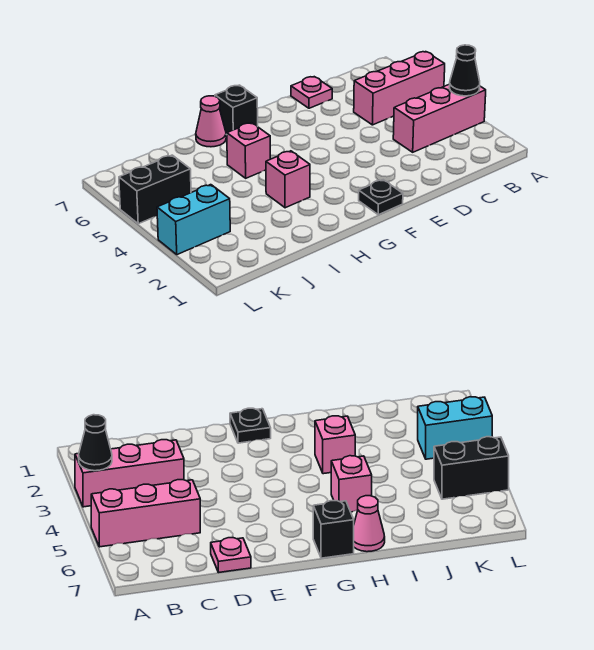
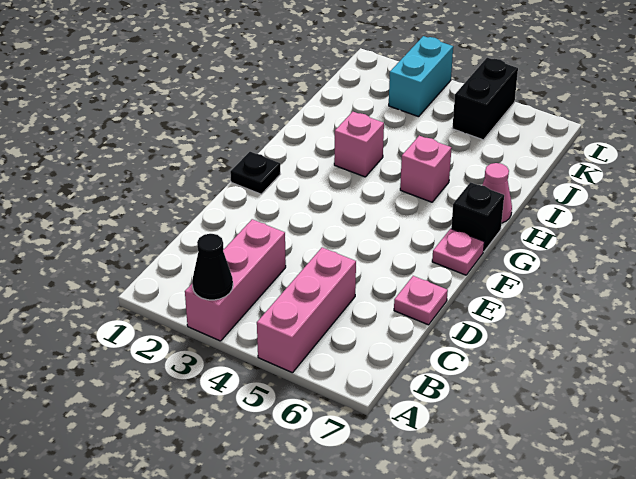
none -> pink 1x1 plate [432,229,484,275]

